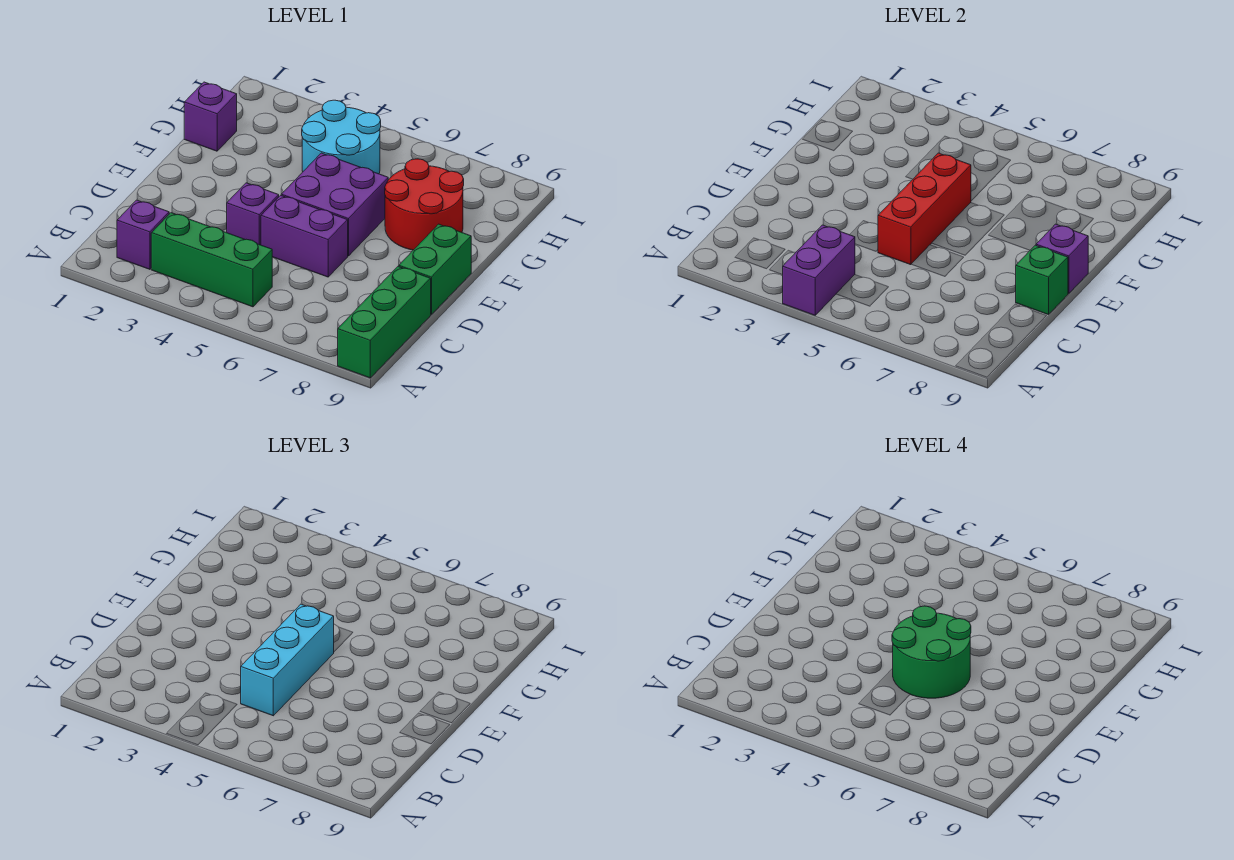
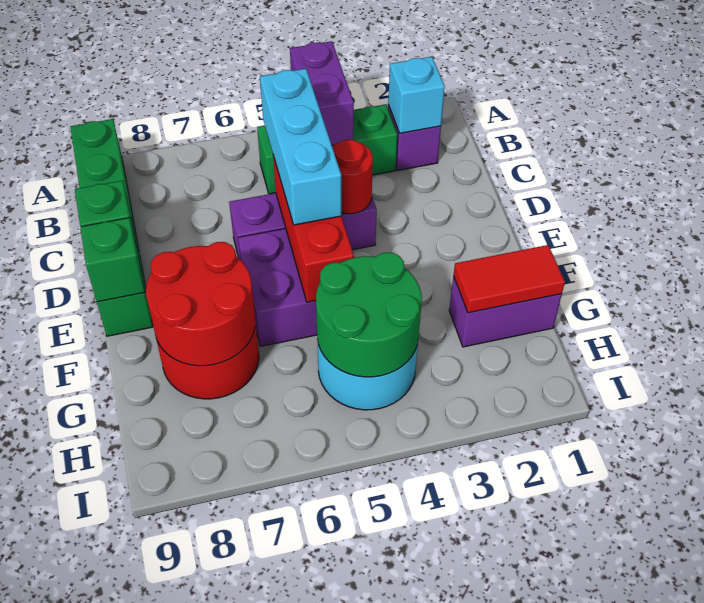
none -> cyan 1x1 brick [388,57,445,133]
none -> red 1x1 round brick [332,140,373,214]
green 2x2 round brick [892,606,971,698] -> green 2x2 round brick moved to [316,253,422,377]
purple 1x1 brick [1036,224,1088,293] -> green 1x1 brick [80,218,145,302]
none -> red 2x2 round brick [146,242,255,366]
purple 1x1 brick [184,82,237,151] -> purple 1x2 brick [449,276,562,347]
none -> red 1x2 tile [454,245,565,313]

